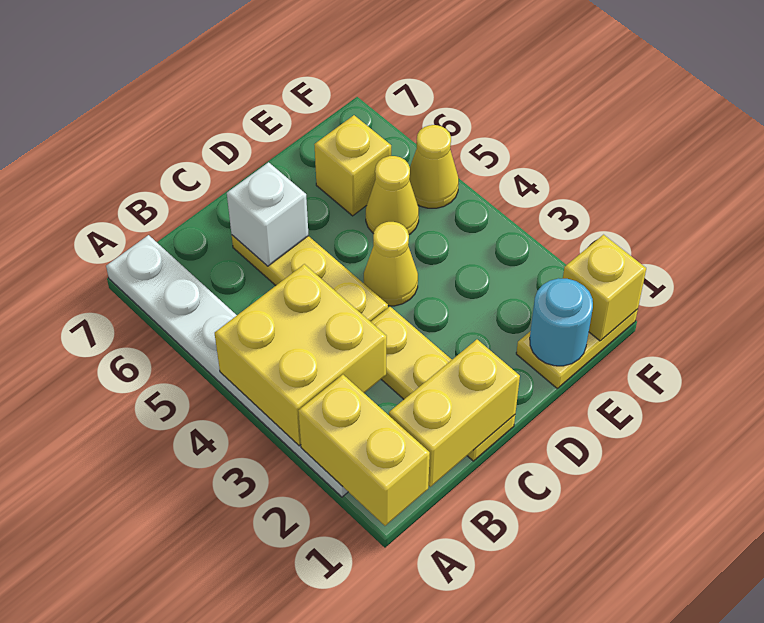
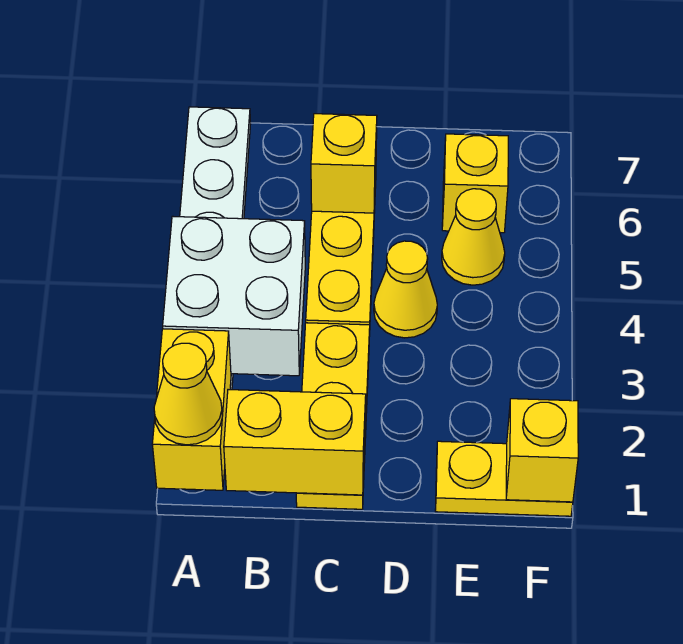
yellow 2x2 brick [215,264,387,446] -> white 2x2 brick [163,216,305,376]
white 1x1 brick [227,162,309,266] -> yellow 1x1 brick [311,114,377,213]
cyan 1x1 round brick [530,278,593,366] -> none
yellow 1x1 cone [409,125,459,208] -> yellow 1x1 cone moved to [154,343,222,445]

